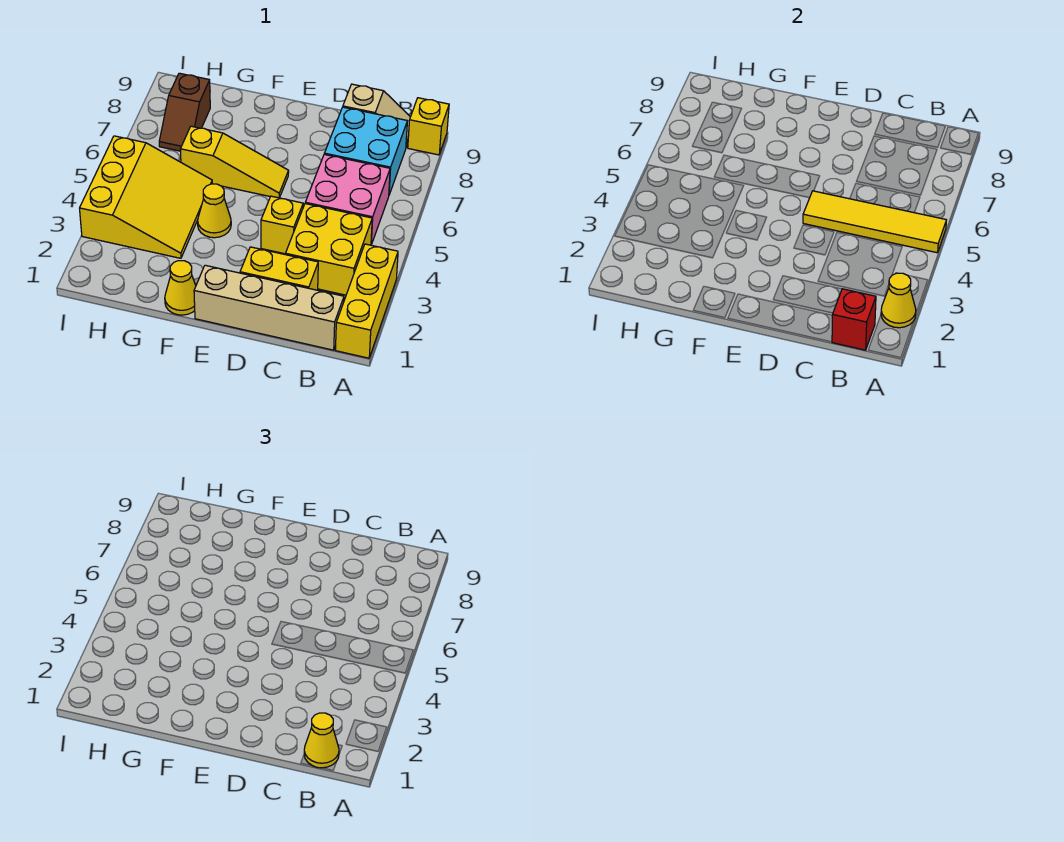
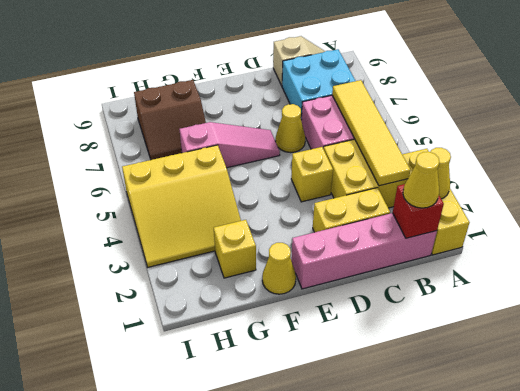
yellow 1x4 tile [803,191,946,253] -> yellow 1x4 tile turned to [332,80,410,186]
yellow 1x1 brick [408,98,449,155] -> yellow 1x1 brick moved to [214,220,256,278]
tan 1x4 brick [194,265,344,350] -> pink 1x4 brick [291,213,437,289]
yellow 1x3 slope [180,126,289,198] -> pink 1x3 slope [180,122,280,168]
yellow 1x1 cone [198,184,231,238] -> yellow 1x1 cone moved to [276,104,305,153]
yellow 3x3 slope [80,136,212,258] -> yellow 3x3 slope turned to [122,145,241,267]
brown 1x2 slope [159,73,210,151] -> brown 2x2 slope [134,80,206,160]

